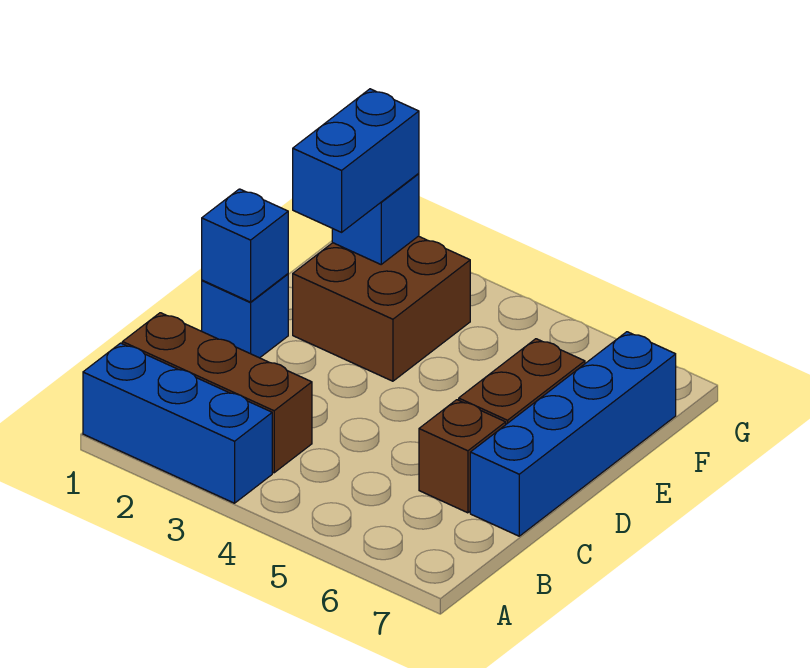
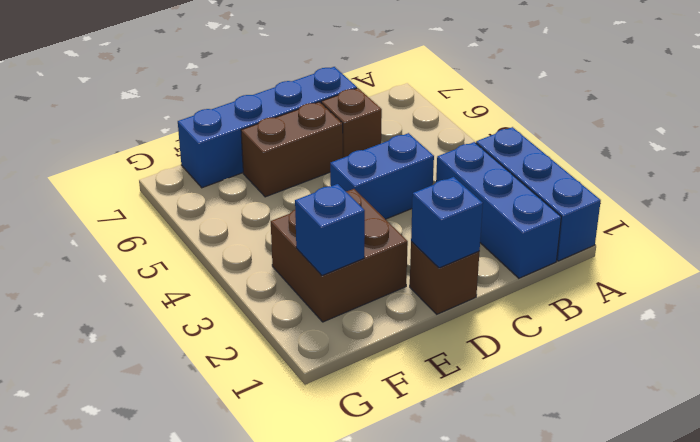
brown 1x3 brick [122,313,312,473] -> blue 1x3 brick [436,142,561,278]
blue 1x1 brick [202,274,288,358] -> brown 1x1 brick [410,241,479,314]
blue 1x2 brick [293,89,419,232] -> blue 1x2 brick moved to [330,133,434,219]

